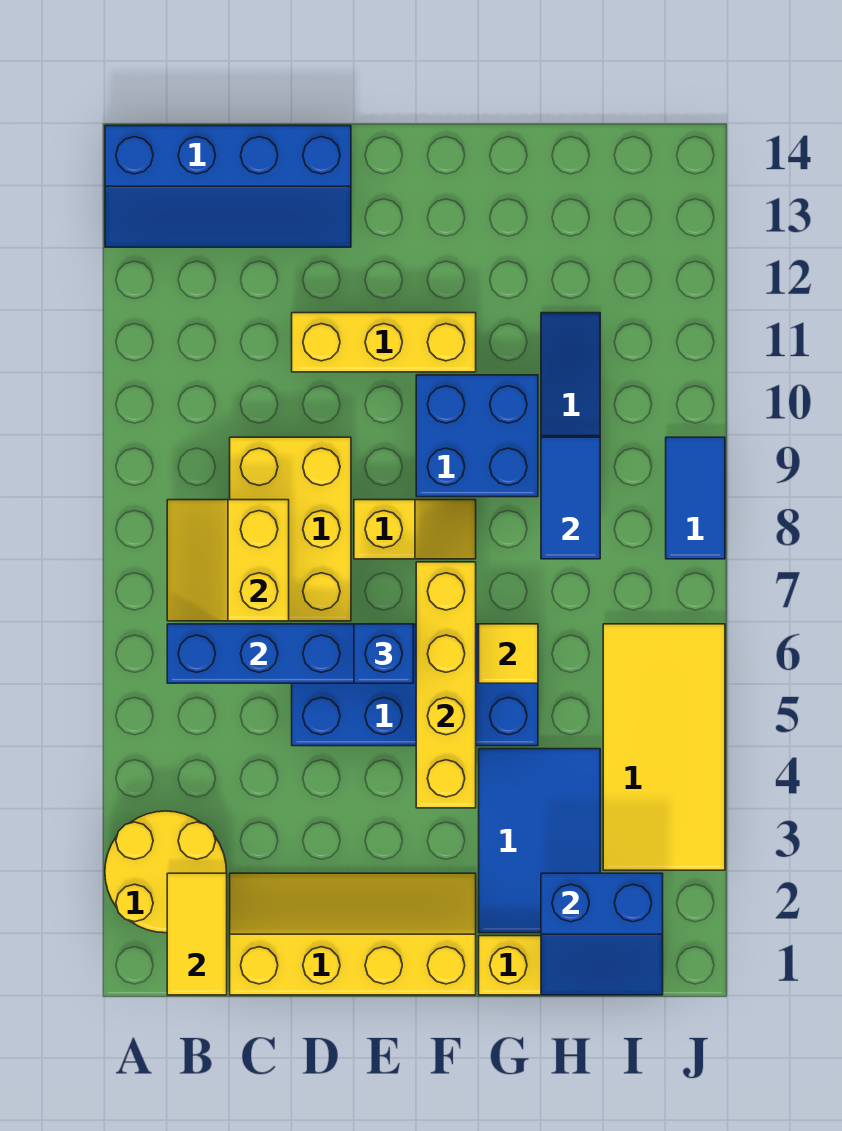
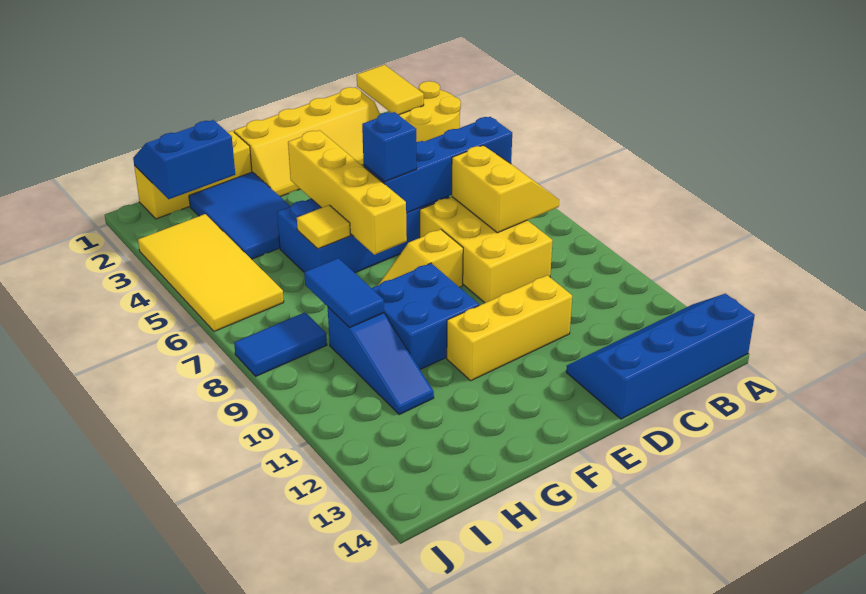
blue 1x2 tile [666,437,725,559] -> blue 1x2 tile turned to [234,313,327,376]

